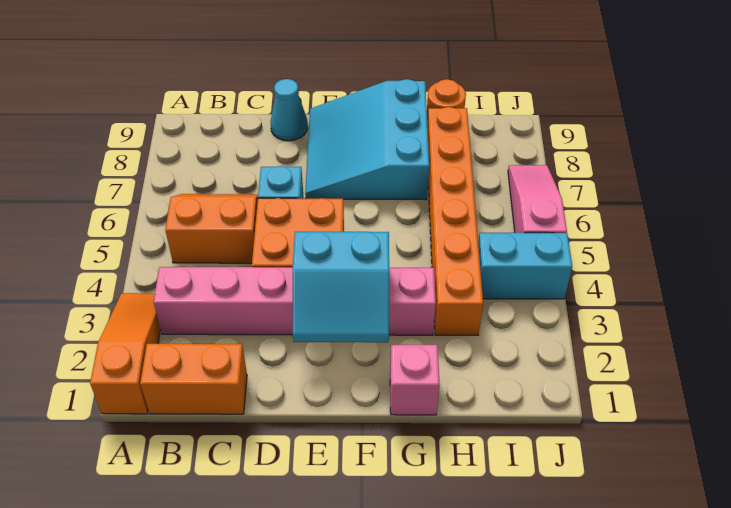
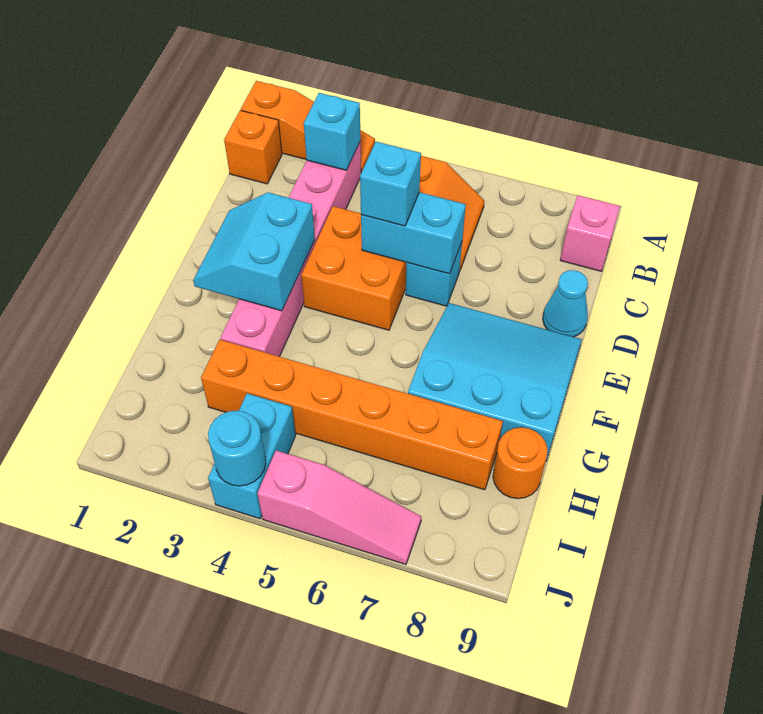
orange 1x2 brick [140,344,247,414] -> orange 1x1 brick [224,110,282,184]
none -> cyan 1x1 brick [304,93,361,170]
none -> cyan 1x2 brick [361,192,466,274]
none -> cyan 1x1 brick [360,142,421,226]
pink 1x1 brick [390,345,440,415] -> pink 1x1 brick moved to [560,195,620,271]
none -> cyan 1x1 round brick [208,411,266,486]

